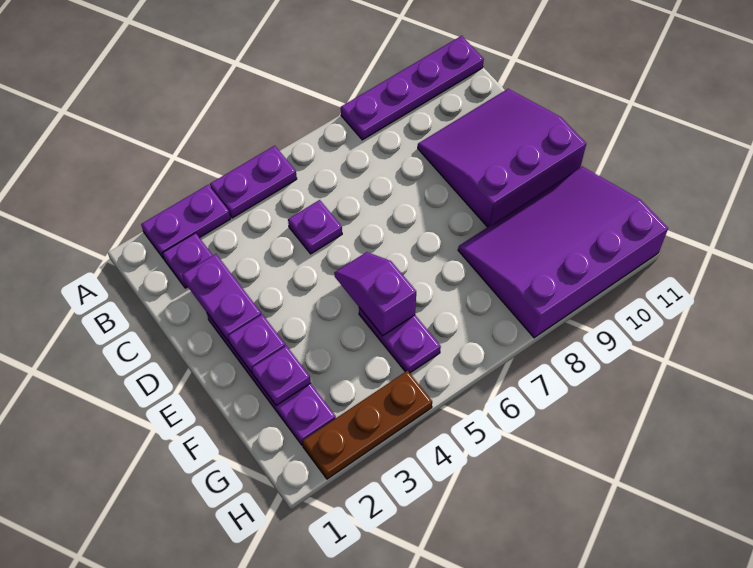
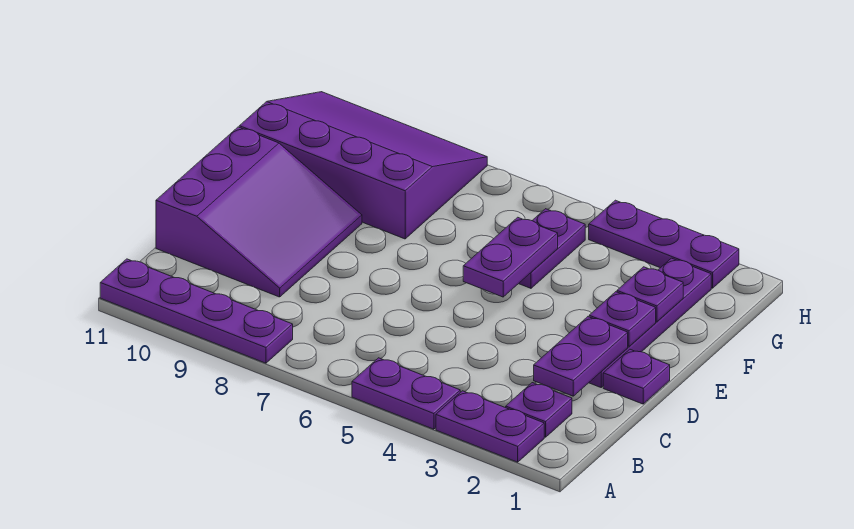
purple 1x1 plate [288,200,342,254] -> purple 1x1 plate moved to [603,349,670,404]
purple 3x3 slope [418,89,586,227] -> purple 3x3 slope turned to [156,127,362,297]
purple 1x2 slope [334,252,416,336] -> purple 1x2 plate [463,217,558,297]
purple 3x4 slope [458,167,668,338] -> purple 3x4 slope turned to [239,92,487,239]
brown 1x3 plate [302,371,432,479] -> purple 1x3 plate [589,200,739,288]

